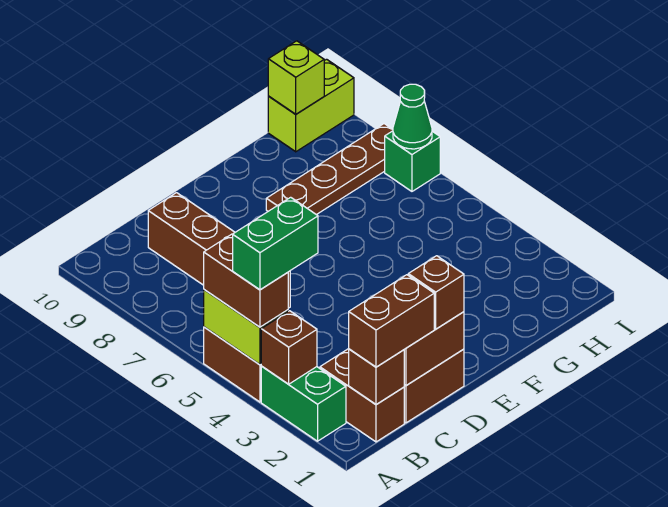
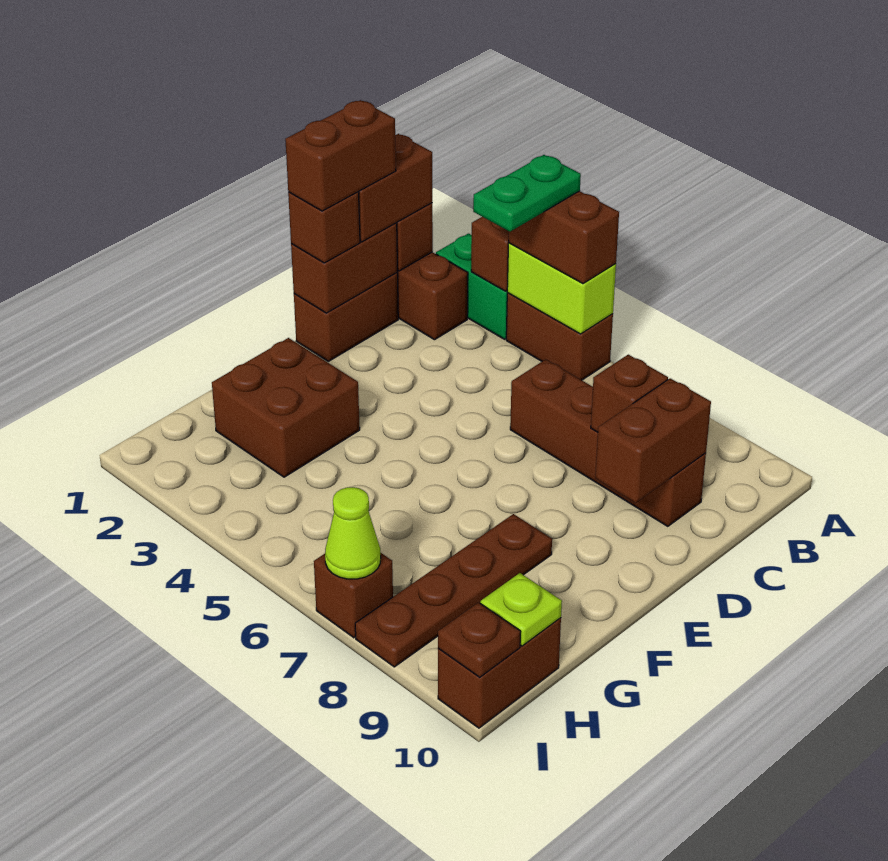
green 1x2 brick [233,197,318,290] -> green 1x2 plate [473,155,581,232]
none -> brown 1x2 brick [285,100,396,211]
none -> brown 1x1 brick [591,355,668,432]
none -> brown 1x2 brick [595,378,711,503]
none -> brown 2x2 brick [212,338,360,477]
lime 1x2 brick [268,59,354,152] -> brown 1x2 brick [438,618,561,728]
lime 1x1 brick [268,41,324,114] -> lime 1x1 plate [480,573,562,646]
green 1x1 brick [385,131,440,191] -> brown 1x1 brick [314,552,393,638]
green 1x1 cone [393,84,432,149] -> lime 1x1 cone [325,487,381,579]
none -> brown 1x1 plate [438,602,521,677]

